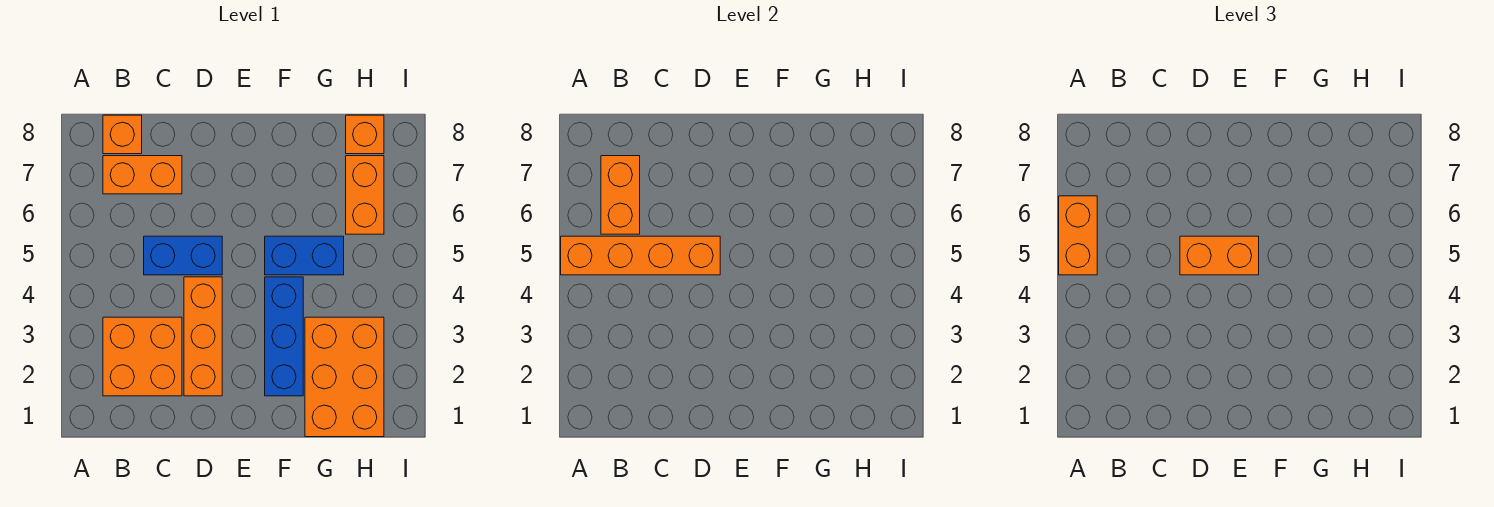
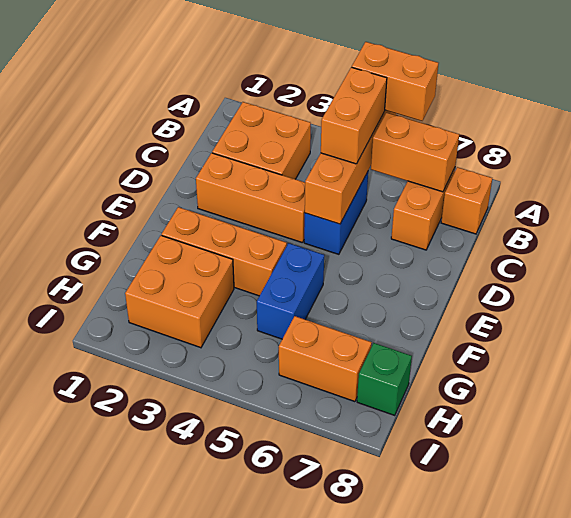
orange 1x2 brick [1180,236,1259,275] -> orange 1x2 brick moved to [321,67,387,164]
blue 1x3 brick [265,277,303,396] -> orange 1x3 brick [162,207,287,296]
orange 2x3 brick [305,317,384,437] -> orange 2x2 brick [125,235,234,348]
orange 1x1 brick [346,115,384,154] -> green 1x1 brick [357,343,412,415]

